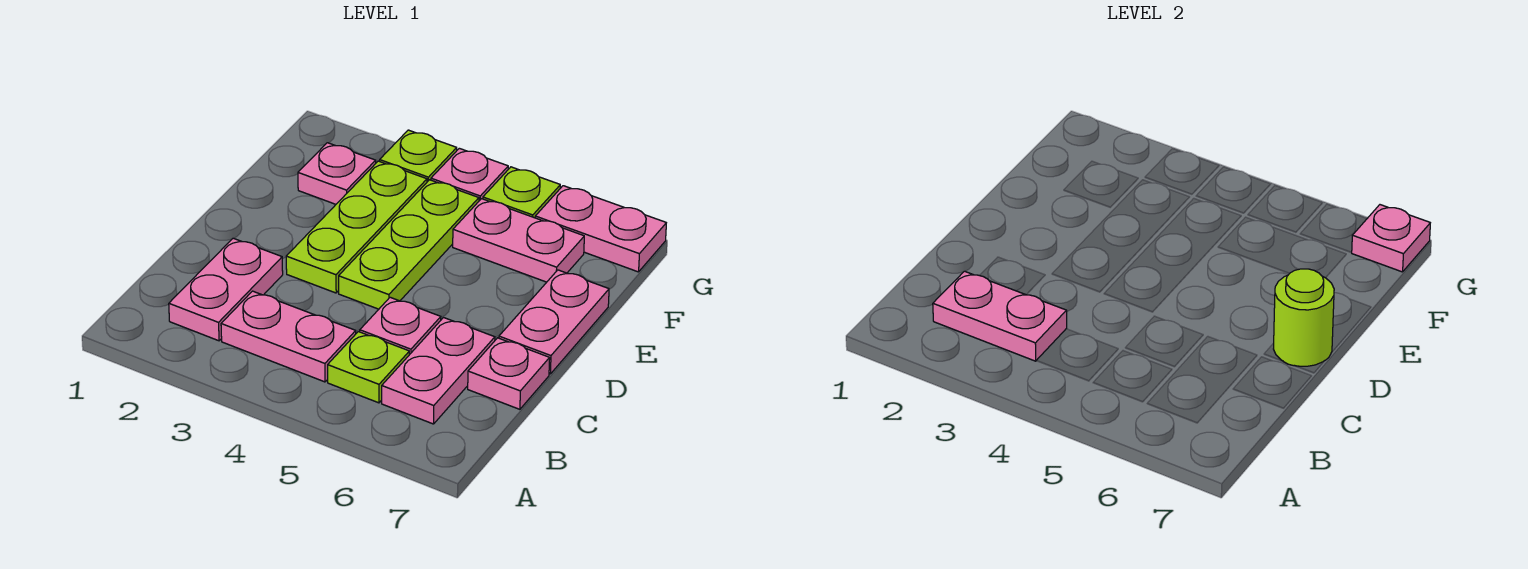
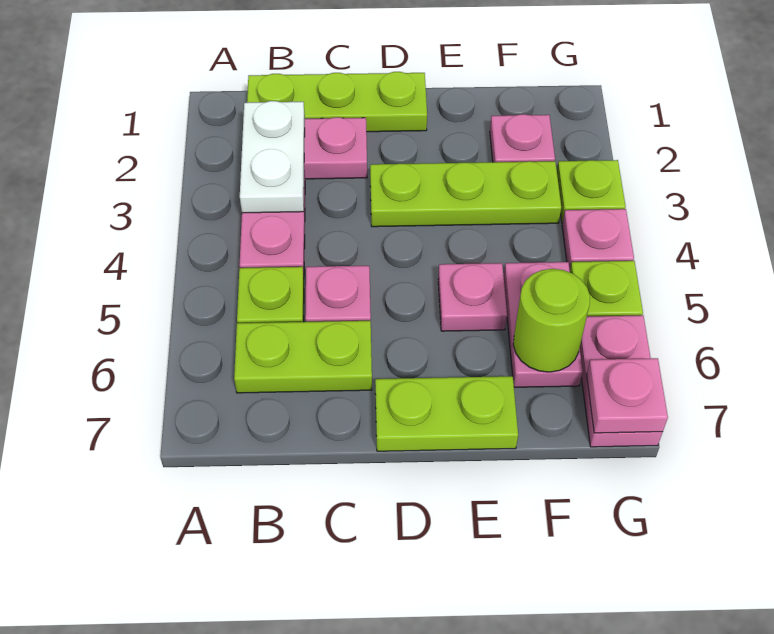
pink 1x2 plate [933,271,1067,361] -> white 1x2 plate [240,101,305,213]
pink 1x2 plate [382,318,495,424] -> lime 1x2 plate [234,321,372,393]
pink 1x1 plate [468,338,550,409] -> pink 1x1 plate moved to [438,263,507,331]
lime 1x3 plate [339,180,479,309] -> lime 1x3 plate moved to [247,72,427,132]
pink 1x2 plate [499,270,609,374] -> lime 1x2 plate [375,376,518,451]
lime 1x1 round brick [1274,269,1334,366] -> lime 1x1 round brick moved to [513,269,590,372]

